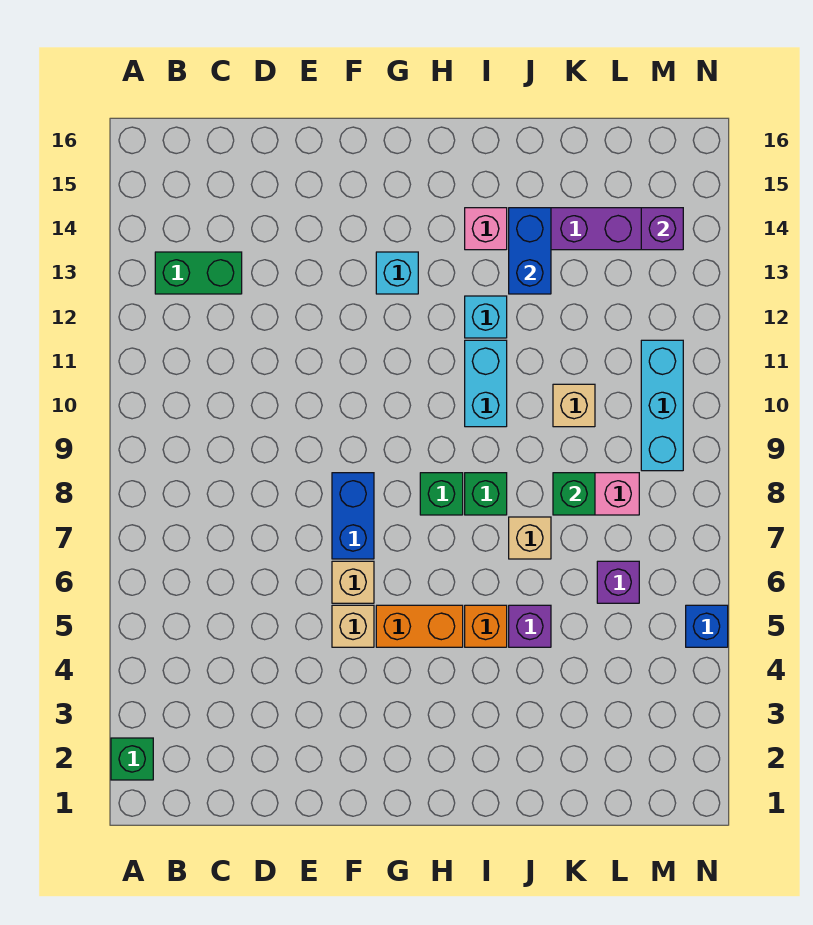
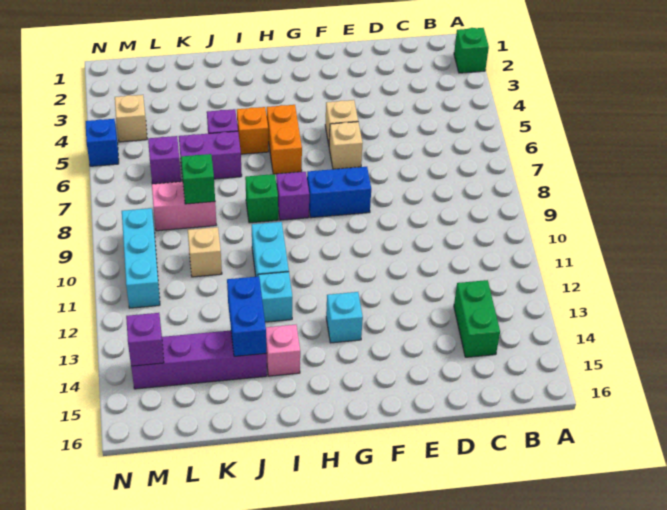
green 1x2 brick [155,252,242,294] -> green 1x2 brick turned to [454,280,500,357]
blue 1x2 brick [332,473,374,559] -> blue 1x2 brick turned to [307,167,371,218]
orange 1x2 brick [376,605,463,647] -> orange 1x2 brick turned to [267,105,302,174]
green 1x1 brick [420,473,463,515] -> purple 1x1 brick [276,172,309,220]
none -> purple 1x2 brick [179,131,242,180]
tan 1x1 brick [509,517,551,559] -> tan 1x1 brick moved to [115,95,147,142]

